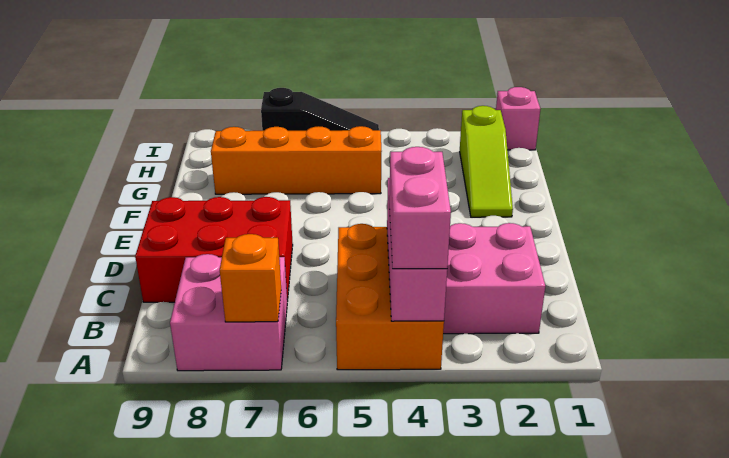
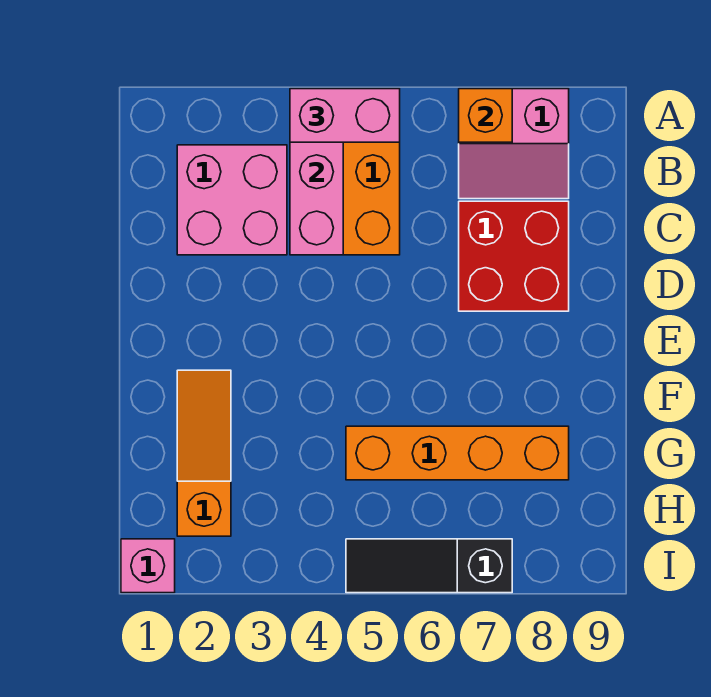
pink 1x2 brick [389,147,451,269] -> pink 1x2 brick turned to [290,89,400,142]
pink 2x2 brick [170,254,287,371] -> pink 2x2 slope [459,89,569,199]
red 2x3 brick [135,197,293,302] -> red 2x2 brick [459,201,569,311]
lime 1x3 slope [460,106,513,217] -> orange 1x3 slope [177,370,231,536]

